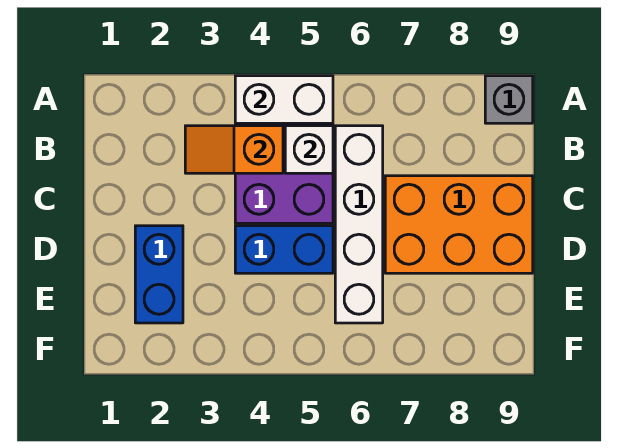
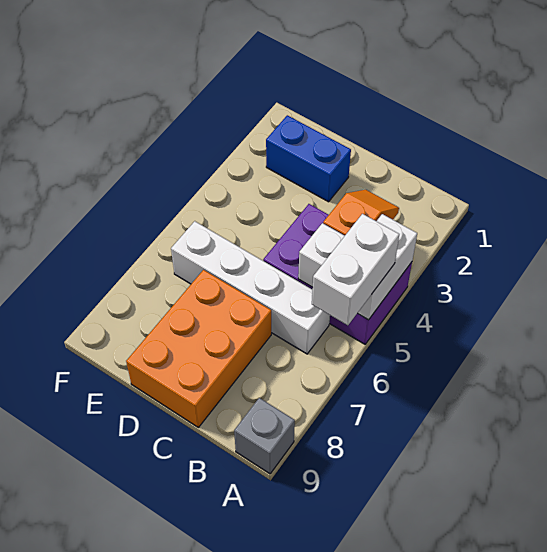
none -> white 1x2 brick [312,214,399,325]
blue 1x2 brick [235,226,333,273] -> none

